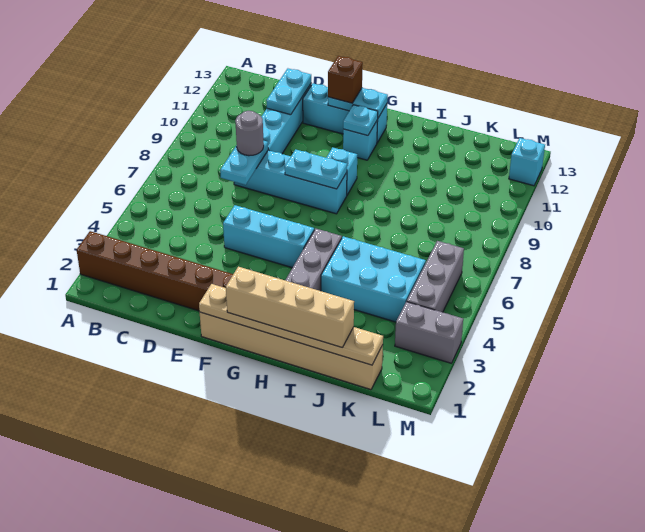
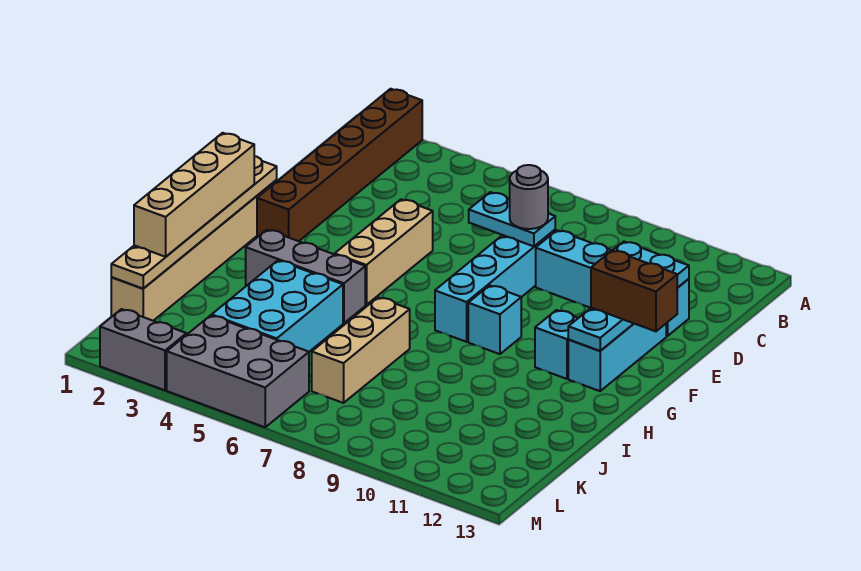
cyan 1x3 brick [223,205,314,268] -> tan 1x3 brick [335,199,433,305]
cyan 1x2 plate [285,149,347,189] -> none
brown 1x1 brick [328,56,363,103] -> brown 1x2 brick [591,250,677,331]
cyan 1x1 plate [343,105,378,136] -> none
none -> tan 1x3 brick [312,297,410,403]
grey 1x2 brick [395,302,463,363] -> grey 1x2 brick turned to [100,309,187,390]
grey 1x3 brick [407,241,464,312] -> grey 2x3 brick [167,315,309,427]
cyan 1x1 brick [509,138,545,186] -> none

